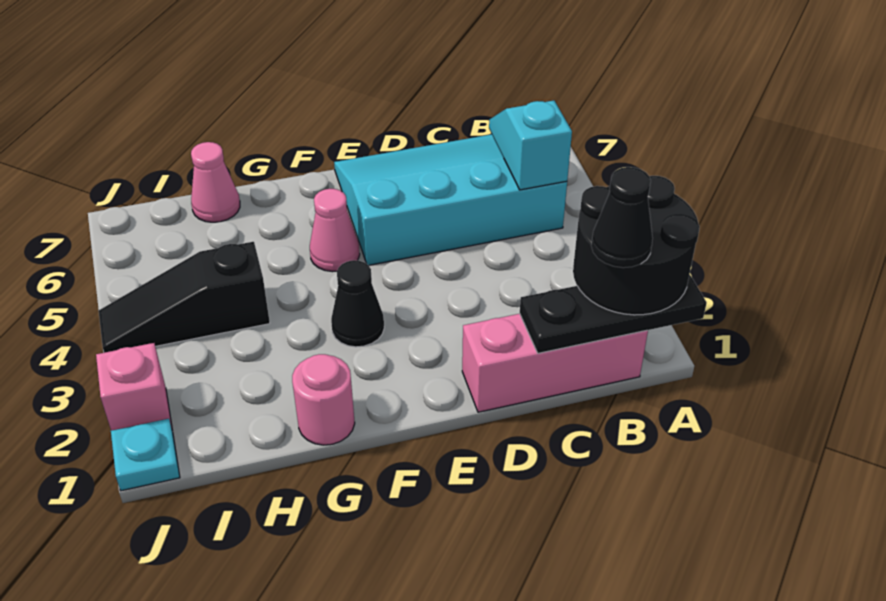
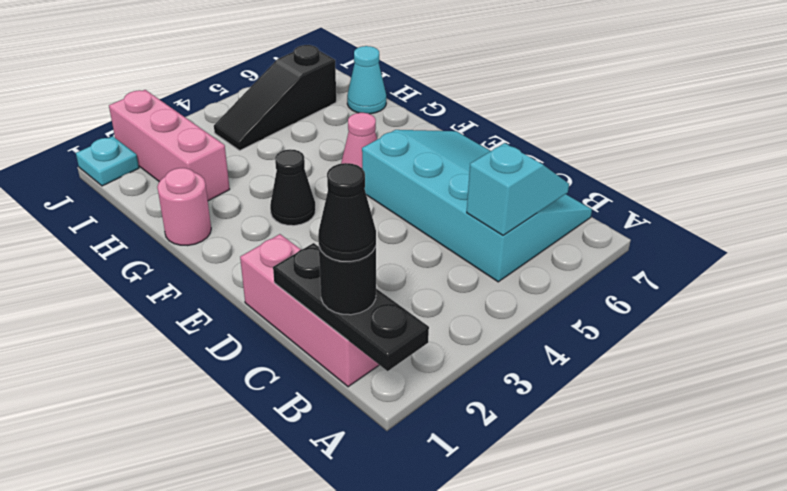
black 2x2 round brick [573,176,700,315] -> black 1x1 round brick [319,247,376,315]
black 1x3 slope [99,242,270,353] -> black 1x3 slope turned to [214,45,336,150]
pink 1x1 cone [191,142,240,222] -> cyan 1x1 cone [347,46,386,114]
pink 1x1 brick [96,343,172,431] -> pink 1x3 brick [109,90,230,201]

